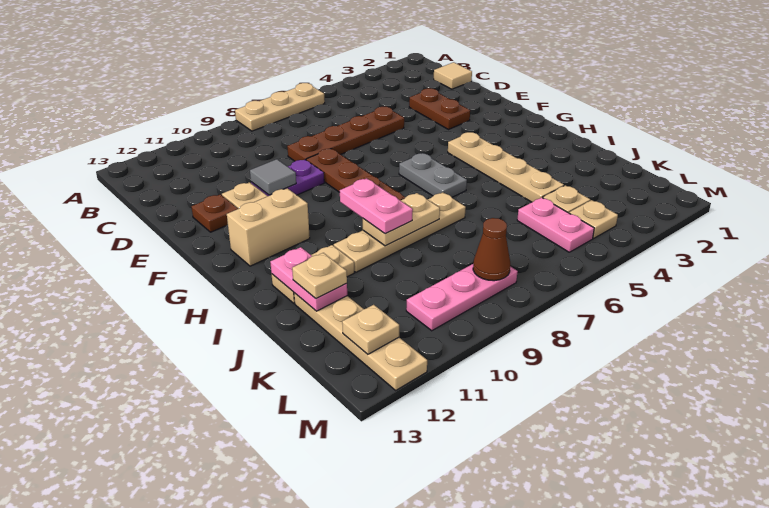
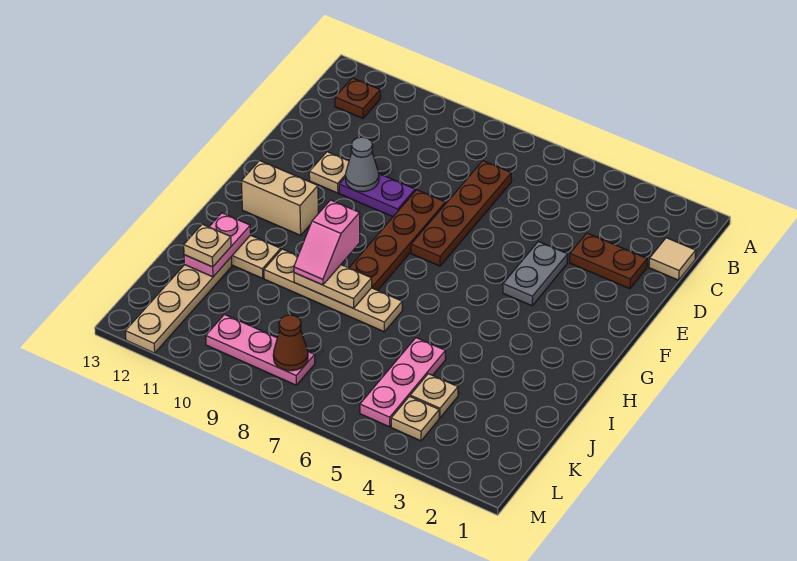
tan 1x3 plate [235,83,325,131] -> none
brown 1x2 plate [409,88,470,130] -> brown 1x2 plate turned to [570,233,647,289]
brown 1x4 plate [287,107,404,161] -> brown 1x4 plate turned to [411,161,511,266]
grey 1x1 tile [250,159,296,195] -> grey 1x1 cone [345,137,379,192]
brown 1x1 plate [191,194,238,232] -> brown 1x1 plate moved to [335,78,380,118]
tan 1x4 plate [448,132,564,202] -> none
grey 1x2 plate [399,153,467,197] -> grey 1x2 plate moved to [503,242,568,306]
pink 1x2 plate [340,178,413,234] -> pink 1x2 slope [294,200,360,285]
pink 1x2 plate [517,197,594,252] -> pink 1x3 plate [360,338,445,427]
tan 1x1 plate [342,305,399,354] -> none

